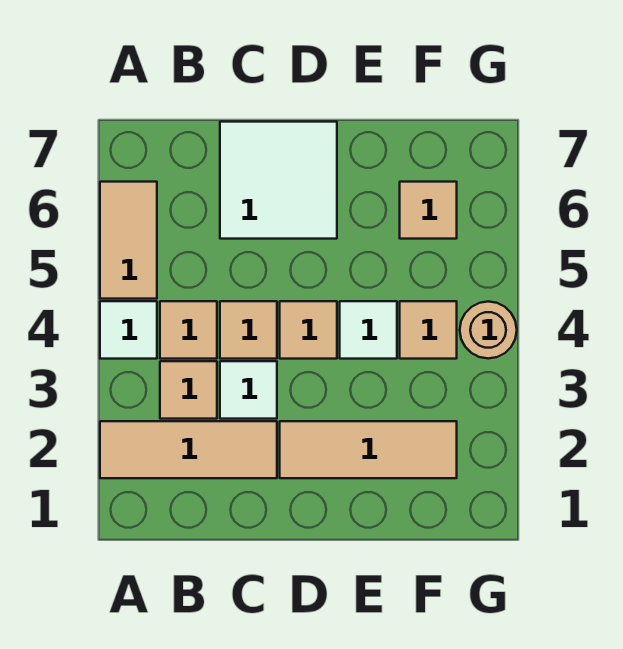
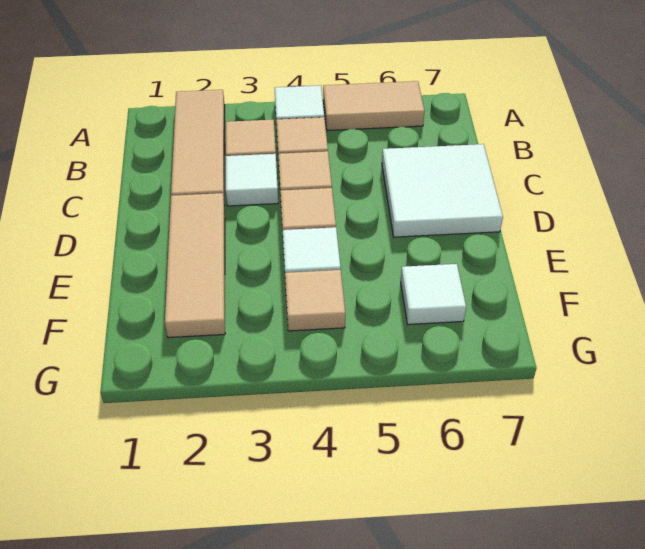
tan 1x1 tile [400,182,457,239] -> white 1x1 tile [401,264,466,325]
tan 1x1 round brick [460,302,517,359] -> none

